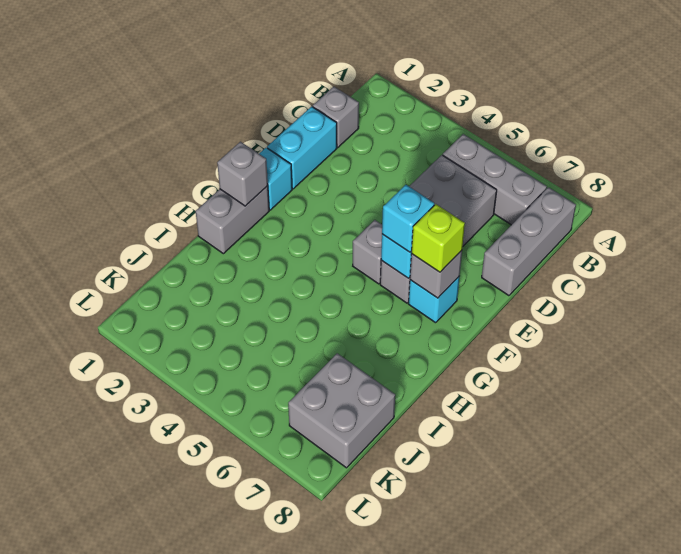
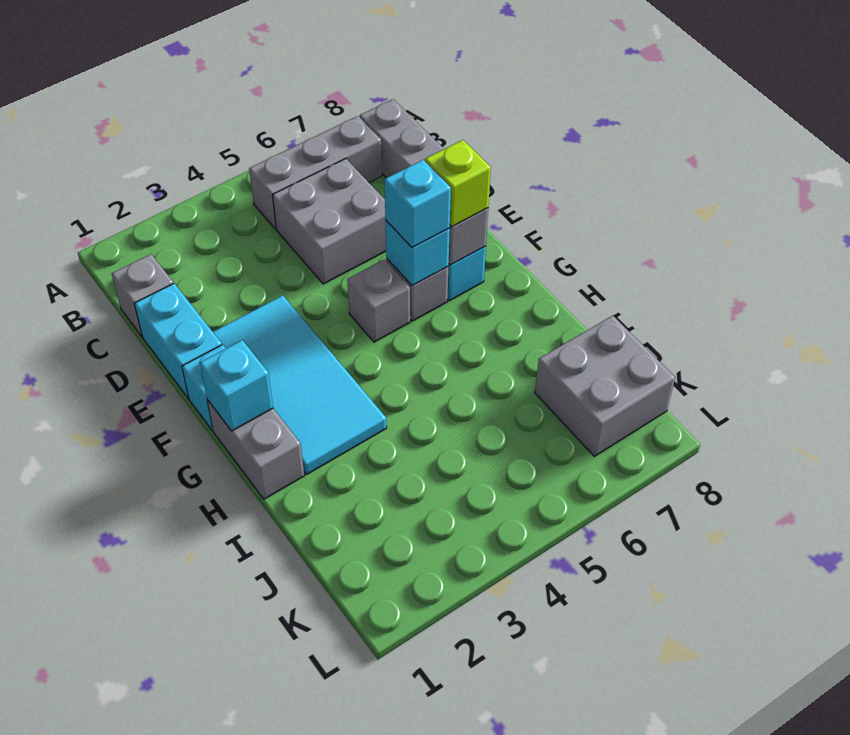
none -> cyan 2x4 tile [213,295,387,475]
grey 1x1 brick [217,142,268,206] -> cyan 1x1 brick [200,340,273,431]

